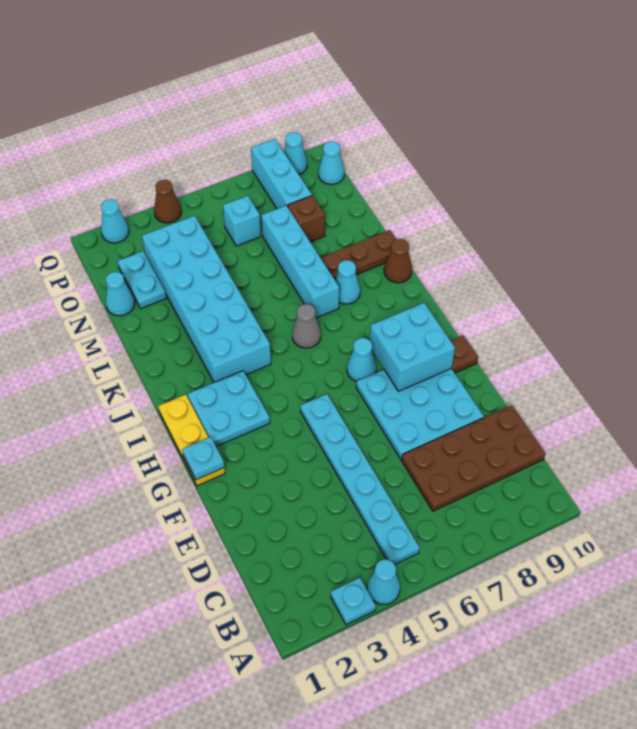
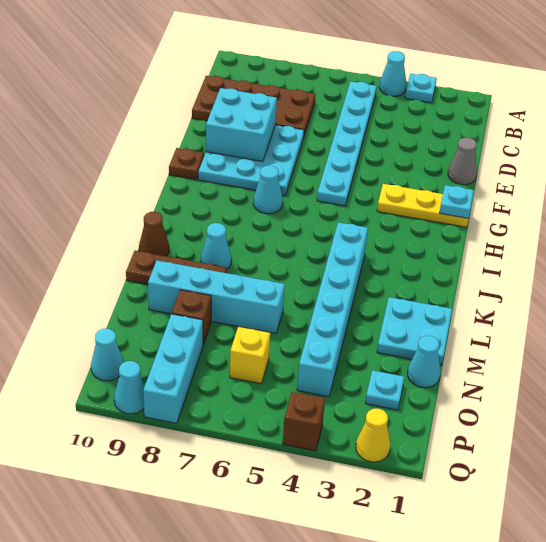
yellow 1x3 plate [158,395,225,486] -> yellow 1x3 plate turned to [377,184,469,227]
cyan 2x2 brick [370,303,455,391] -> cyan 2x2 brick moved to [206,88,277,162]
cyan 2x2 plate [188,371,270,446] -> cyan 2x2 plate moved to [377,297,452,365]
cyan 2x6 brick [142,216,271,382] -> cyan 1x6 brick [297,222,368,397]
grey 1x1 cone [292,304,321,348] -> grey 1x1 cone moved to [448,138,477,185]
cyan 1x4 brick [262,205,339,318] -> cyan 1x4 brick turned to [148,261,285,333]
cyan 1x2 plate [118,251,166,309] -> cyan 1x1 plate [365,370,404,410]
cyan 1x1 brick [223,196,261,246] -> yellow 1x1 brick [230,327,270,384]
cyan 1x1 cone [101,199,129,243] -> yellow 1x1 cone [356,409,390,462]
brown 1x1 cone [154,180,181,223] -> brown 1x1 brick [283,392,325,451]

